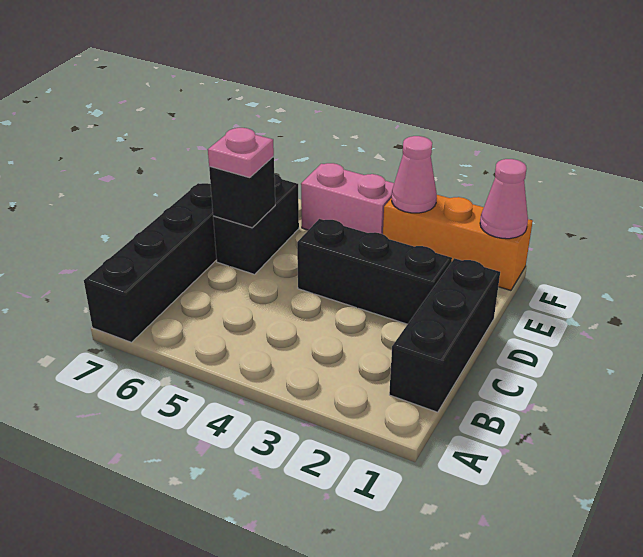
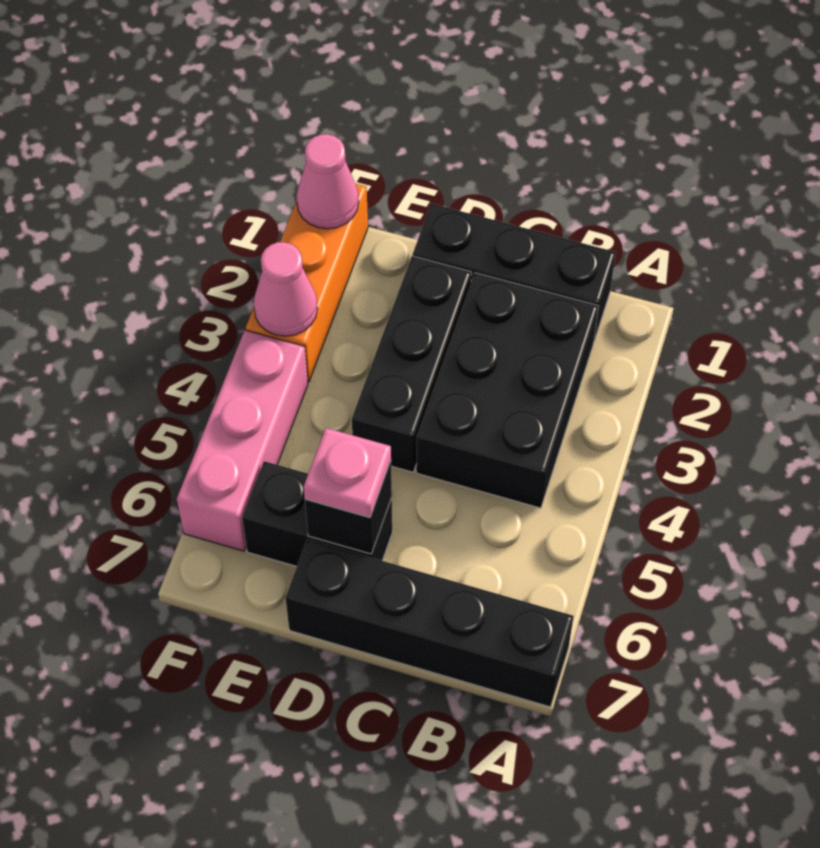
none -> black 2x3 brick [416,273,599,508]
pink 1x2 brick [301,163,394,234] -> pink 1x3 brick [177,330,308,551]

